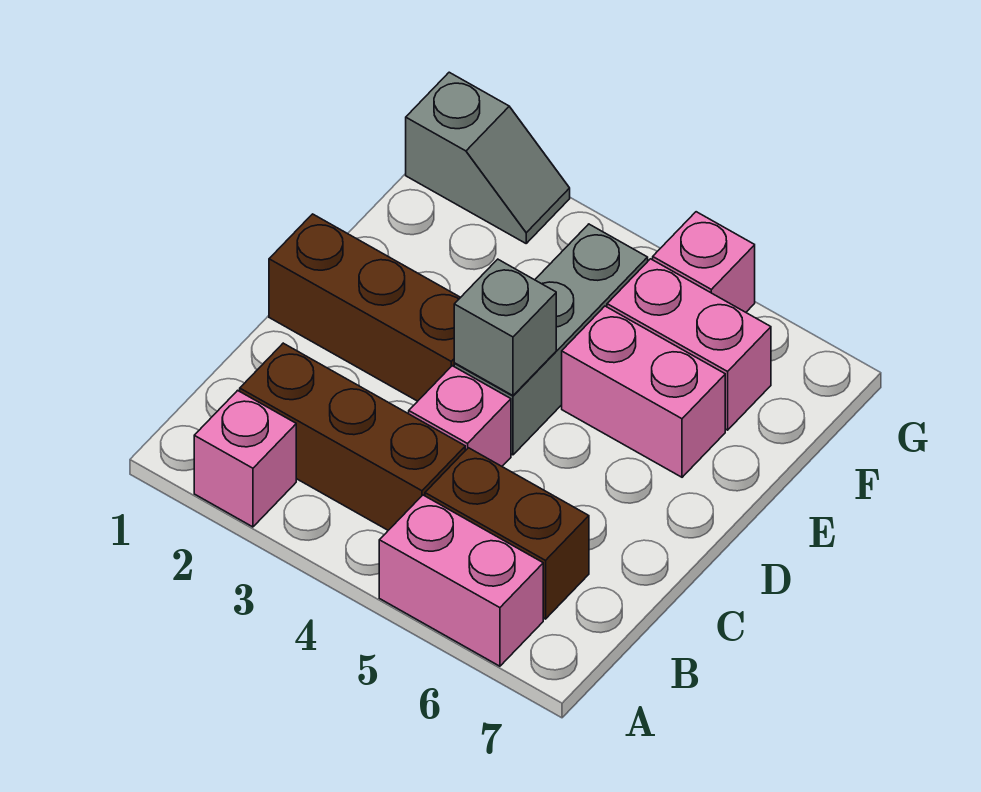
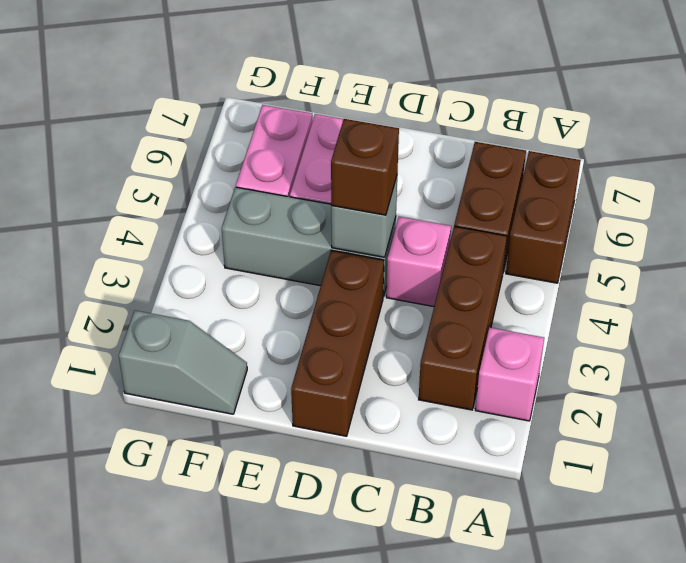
pink 1x2 brick [379,495,543,666] -> brown 1x2 brick [506,151,581,283]
none -> brown 1x1 brick [331,119,399,215]
grey 1x2 slope [406,72,570,243] -> grey 1x2 slope turned to [119,310,247,414]
pink 1x1 brick [653,212,755,312] -> none

